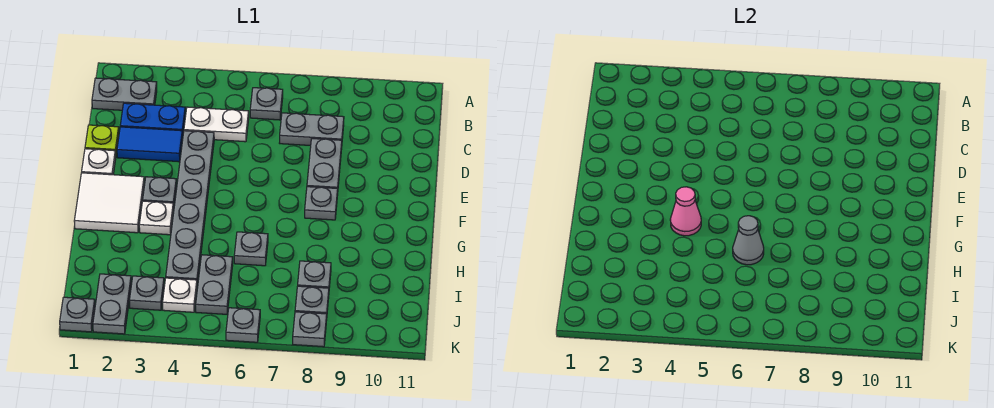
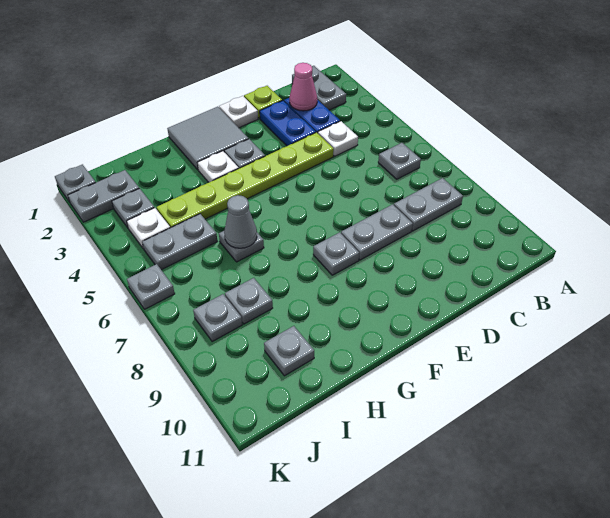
white 1x2 plate [184,107,249,142] -> white 1x1 plate [318,121,358,156]
grey 1x2 plate [280,113,344,146] -> grey 1x2 plate turned to [394,178,463,231]
blue 1x2 tile [117,127,182,162] -> blue 1x2 plate [260,100,316,146]
grey 1x6 plate [166,131,214,284] -> lime 1x6 plate [157,132,334,228]
white 2x2 tile [74,173,144,233] -> grey 2x2 tile [167,107,248,170]
pink 1x1 cone [670,187,701,236] -> pink 1x1 cone moved to [289,63,317,111]
grey 1x1 plate [293,312,327,347] -> grey 1x1 plate moved to [264,326,314,376]

